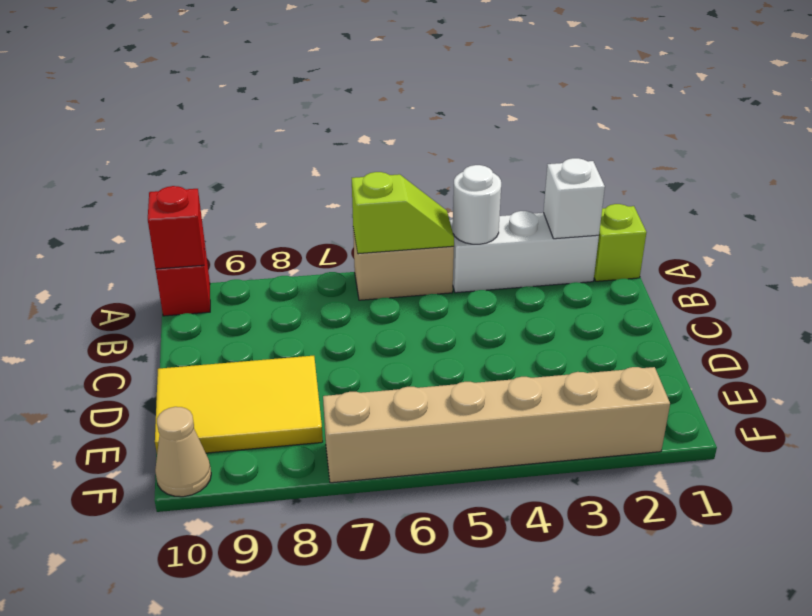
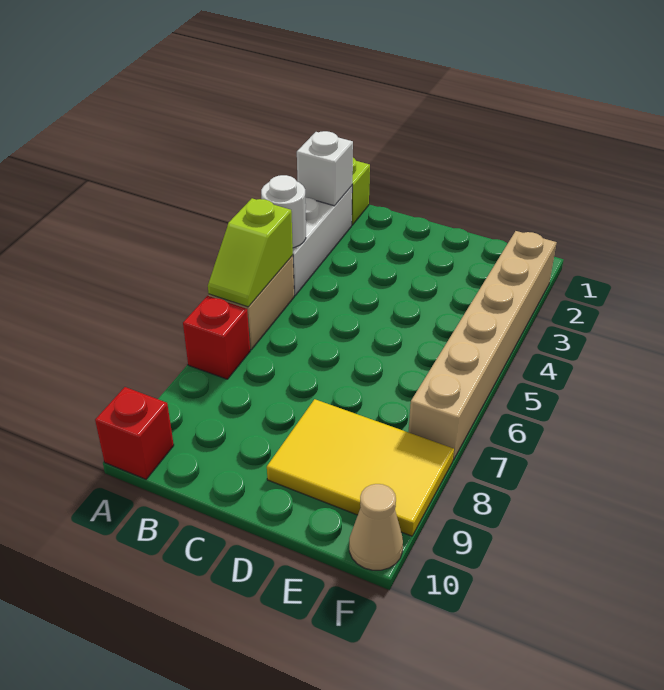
lime 1x2 slope [352,172,454,254] -> lime 1x2 slope turned to [208,198,293,307]
red 1x1 brick [148,186,204,269] -> red 1x1 brick moved to [183,296,250,379]
yellow 2x3 tile [155,356,323,453] -> yellow 2x3 tile turned to [267,399,454,536]

